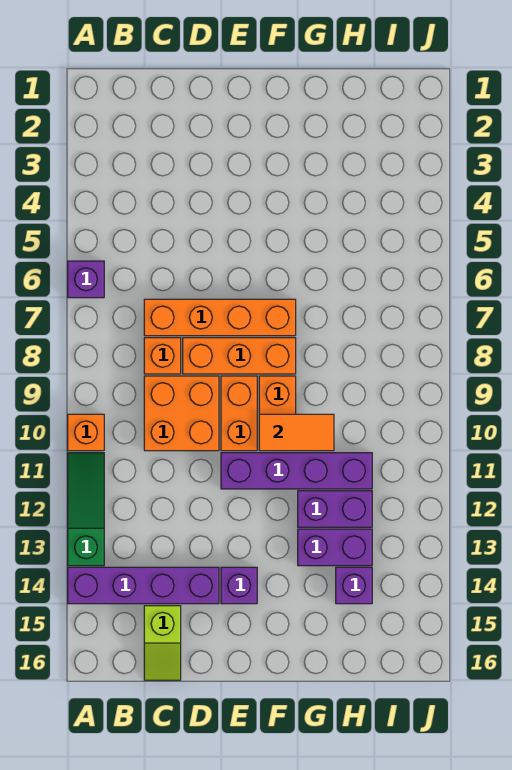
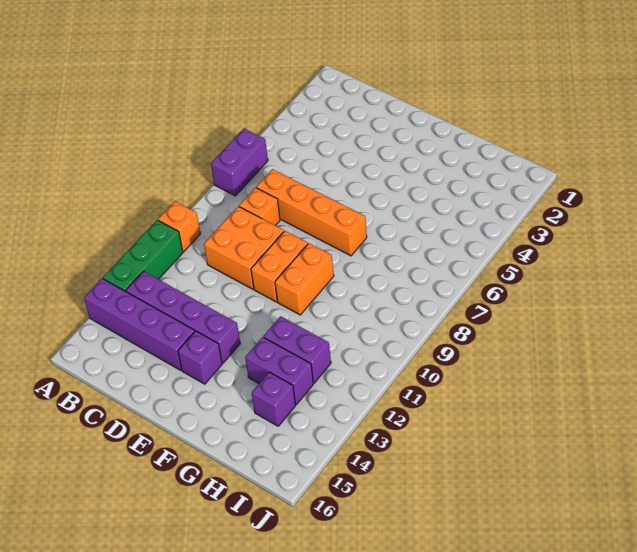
purple 1x1 brick [68,261,104,298] -> purple 1x2 brick [211,129,268,196]
green 1x3 slope [68,453,104,566] -> green 1x3 brick [103,220,183,291]
lime 1x2 slope [144,606,181,680] -> none
orange 1x3 brick [183,338,296,374] -> none
purple 1x4 brick [221,453,372,489] -> purple 1x4 brick moved to [126,271,240,363]
orange 1x2 tile [259,414,334,451] -> none

